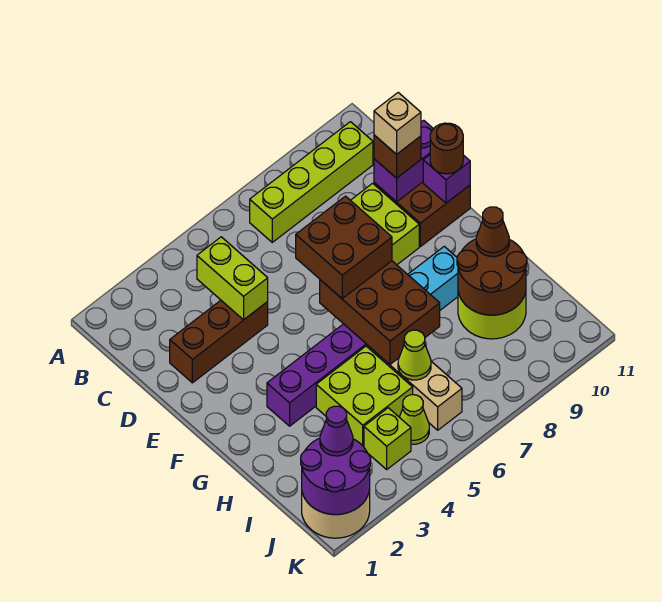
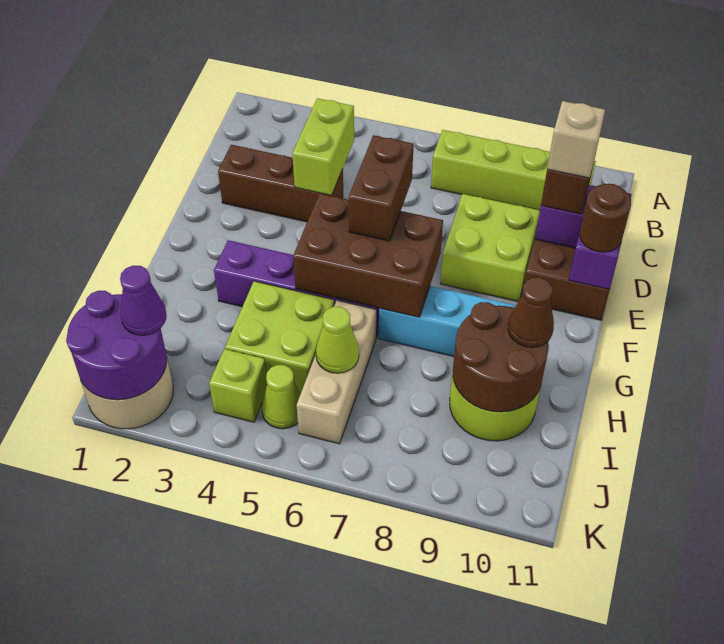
brown 2x2 brick [296,196,392,299] -> brown 1x2 brick [349,135,414,241]
brown 2x3 brick [320,261,440,364] -> brown 2x3 brick turned to [293,193,443,317]

